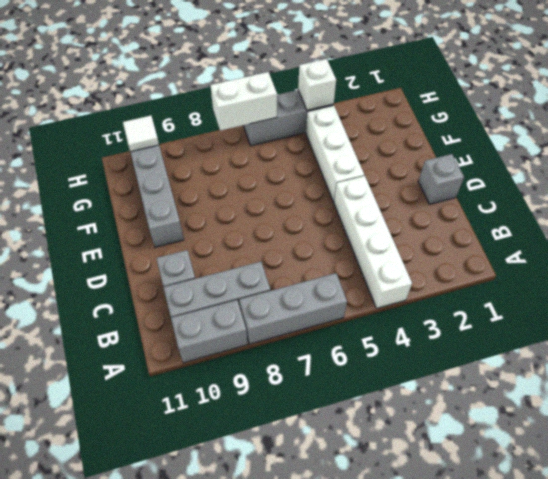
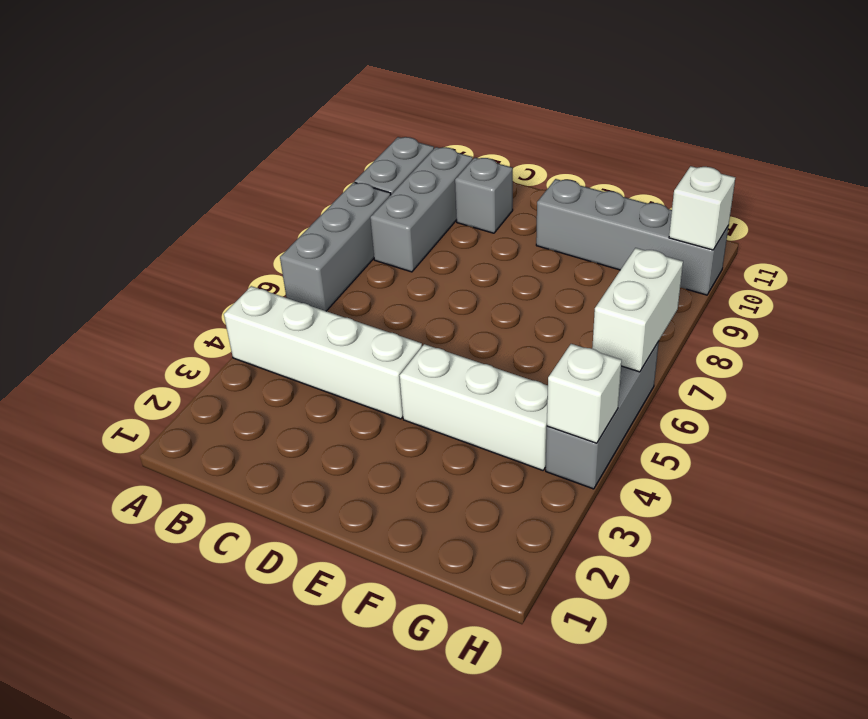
grey 1x1 brick [418,154,464,204] -> none
white 1x1 tile [123,116,159,152] -> white 1x1 brick [669,166,735,250]

